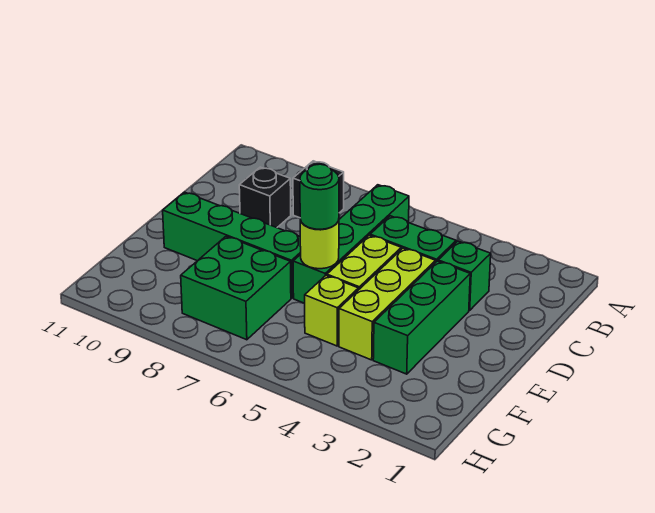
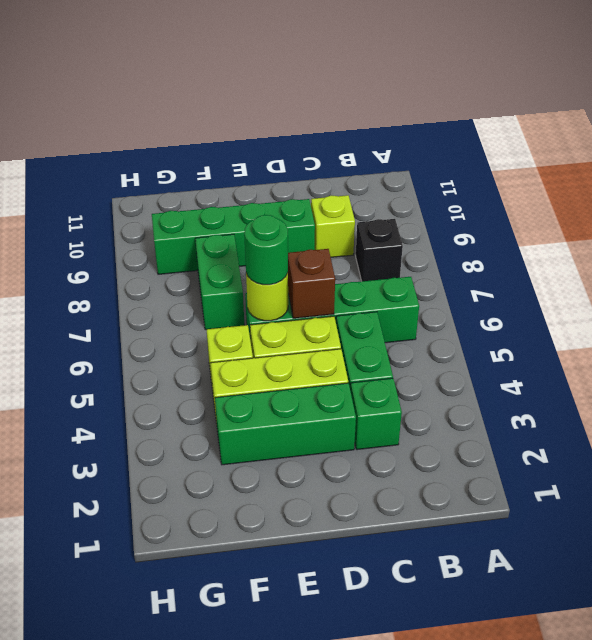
black 1x1 brick [239,167,291,228] -> lime 1x1 brick [311,195,355,257]
none -> brown 1x1 brick [288,249,335,318]
green 1x4 brick [163,192,301,298] -> green 1x4 brick turned to [152,199,315,274]
green 2x2 brick [181,236,291,340] -> green 1x2 brick [195,234,244,330]

